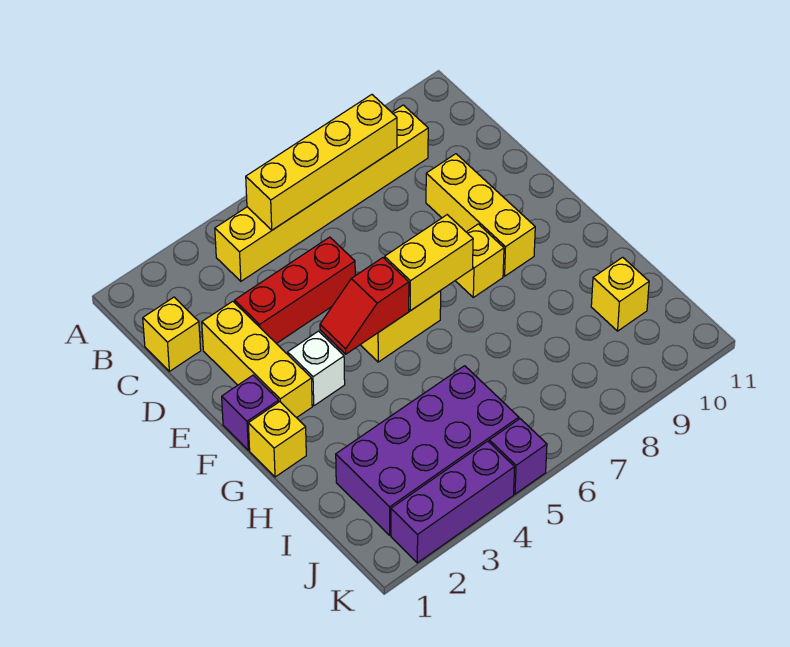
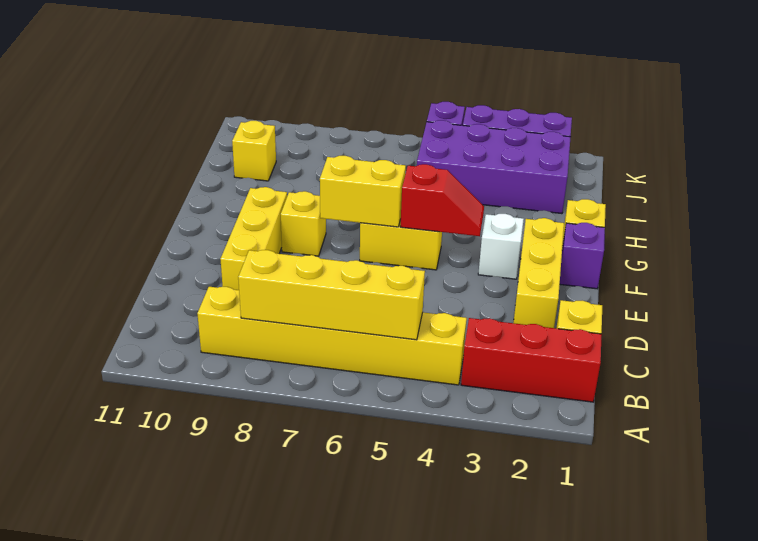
red 1x3 brick [235,237,355,344] -> red 1x3 brick moved to [461,318,602,402]

